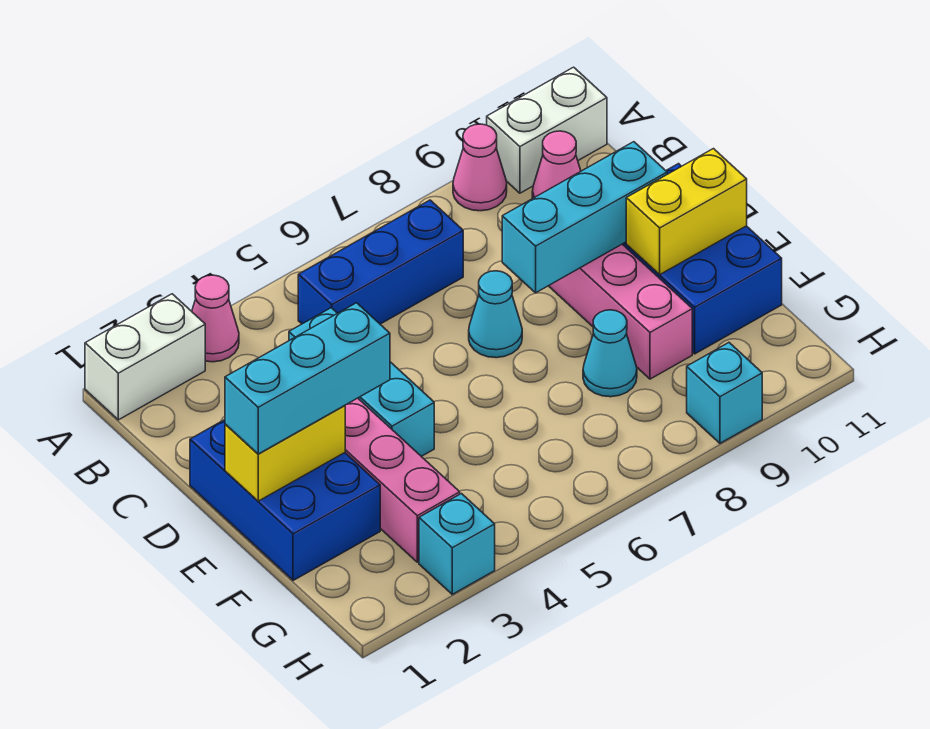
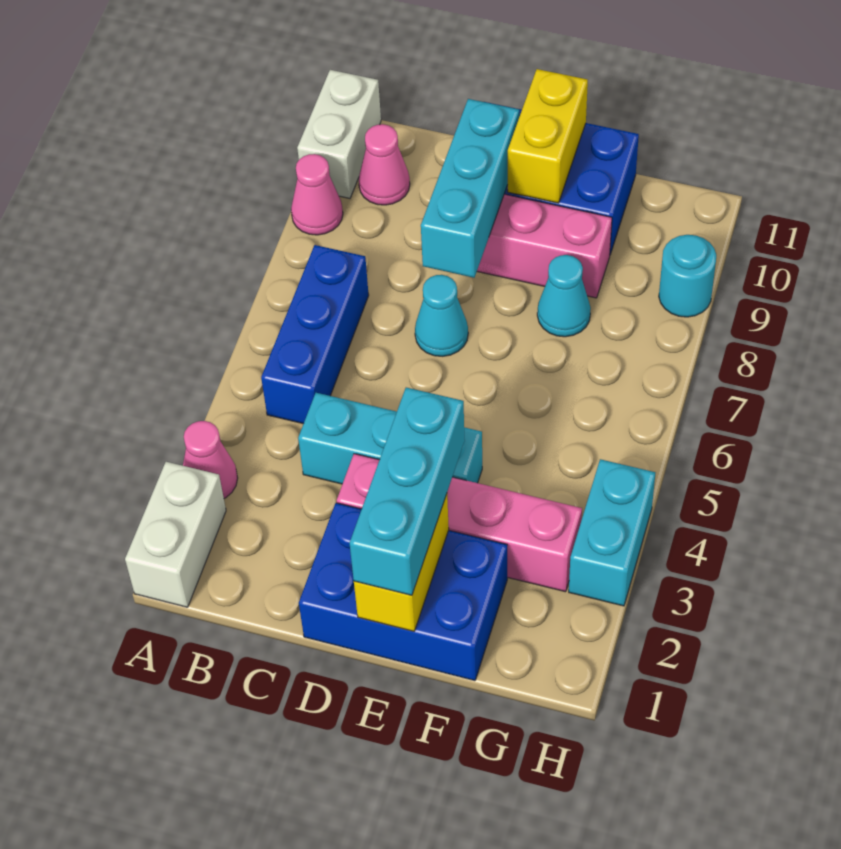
cyan 1x1 brick [419,494,495,594] -> cyan 1x2 brick [569,459,655,606]
cyan 1x1 brick [687,343,762,443] -> cyan 1x1 round brick [659,235,716,317]

